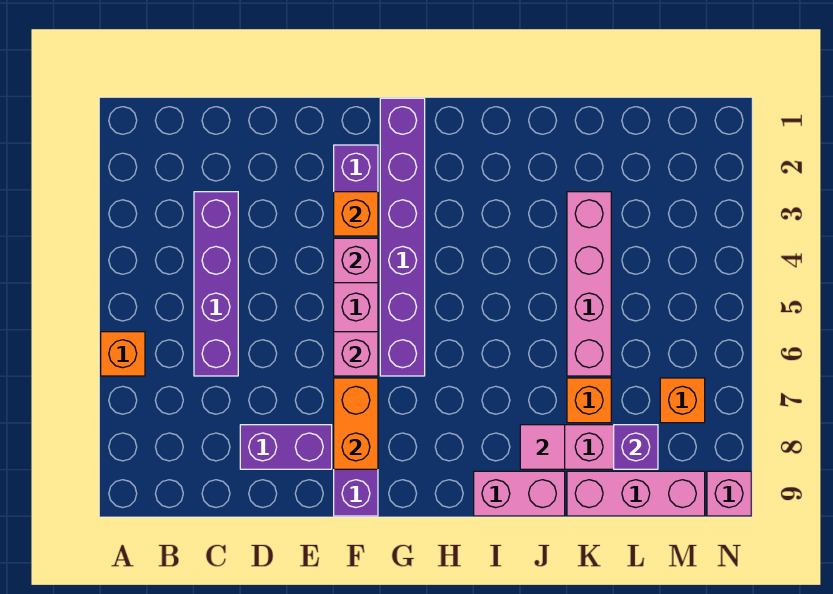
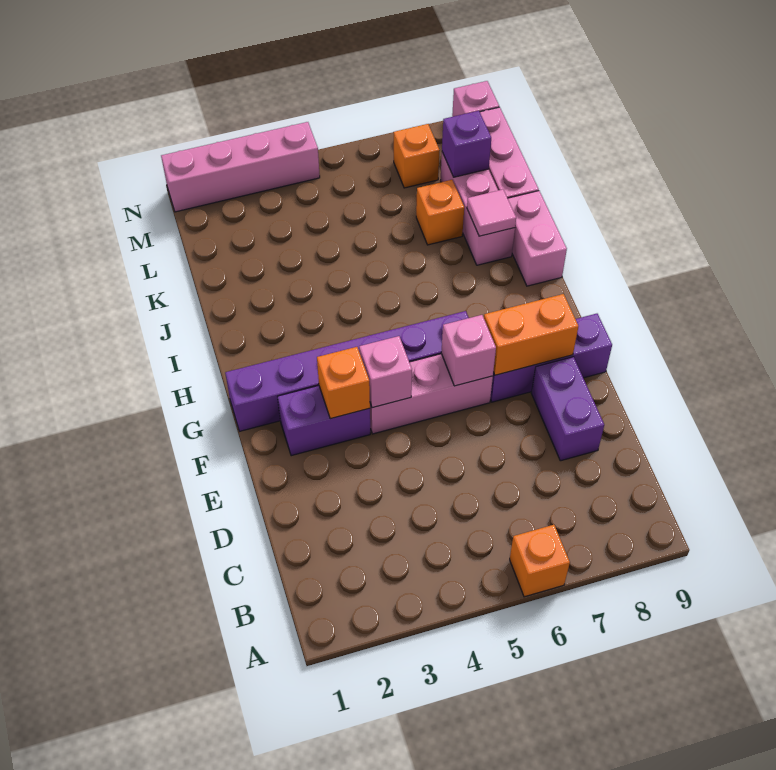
purple 1x4 brick [194,192,238,376] -> none
pink 1x4 brick [567,192,611,376] -> pink 1x4 brick moved to [161,122,320,212]

